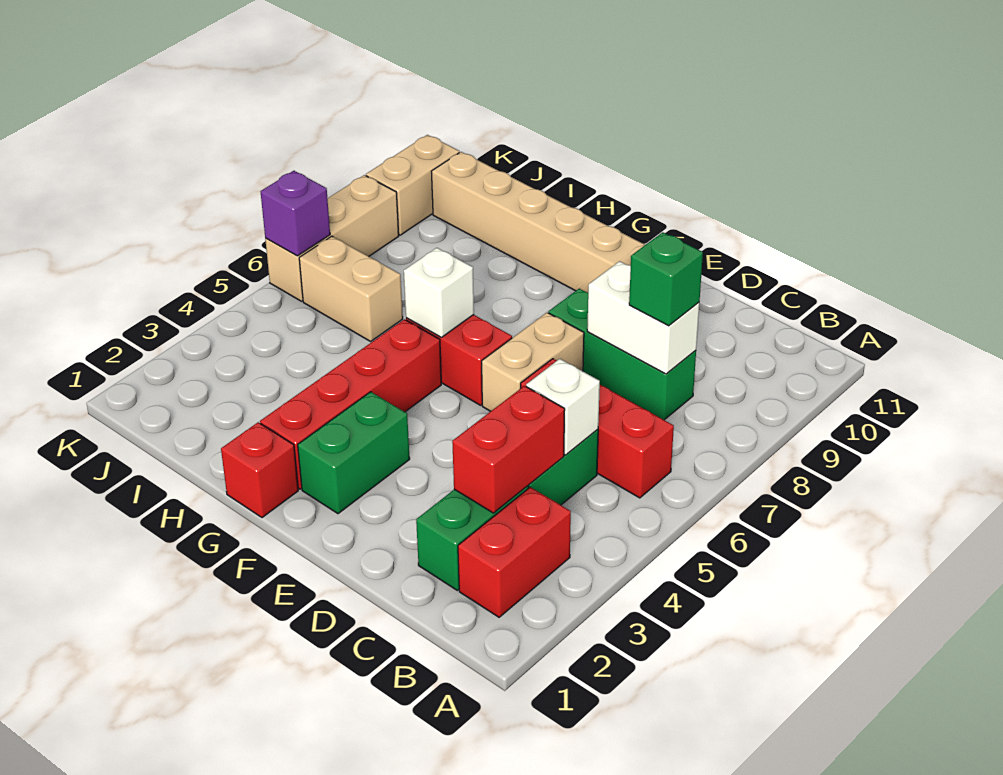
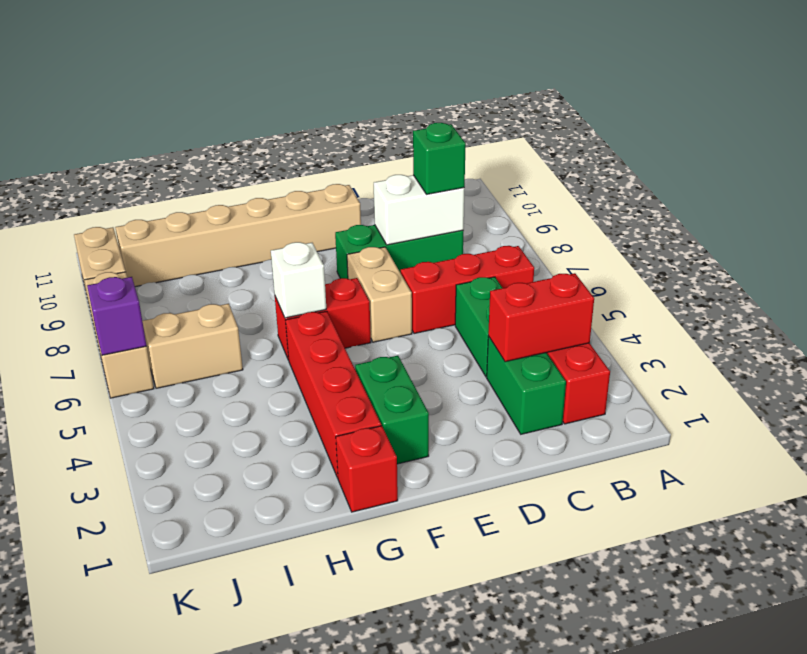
red 1x2 brick [452,386,565,513] -> red 1x2 brick turned to [488,273,594,362]
white 1x1 brick [526,359,600,455] -> none

